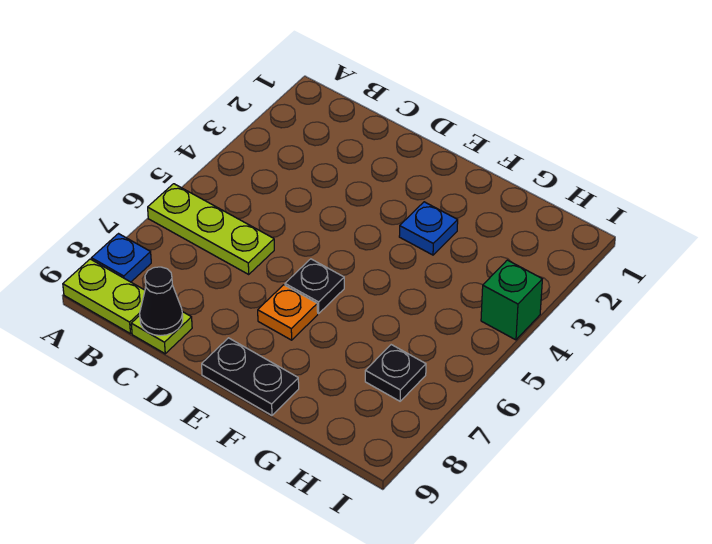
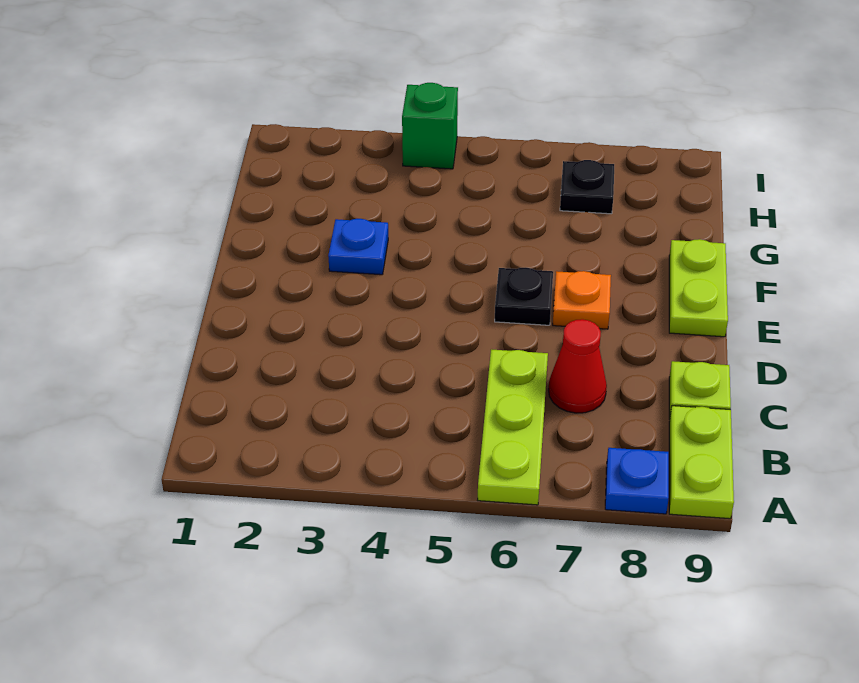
none -> red 1x1 cone [549,319,607,413]
black 1x1 cone [140,267,183,336] -> none
black 1x2 plate [202,338,299,415] -> lime 1x2 plate [669,239,728,337]

